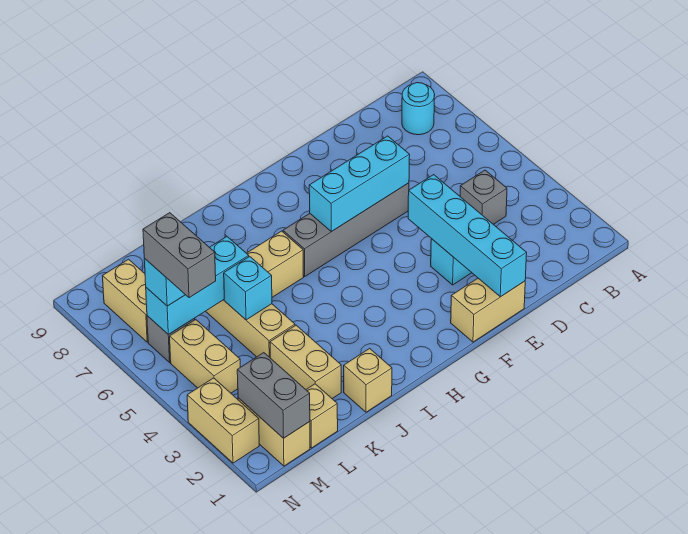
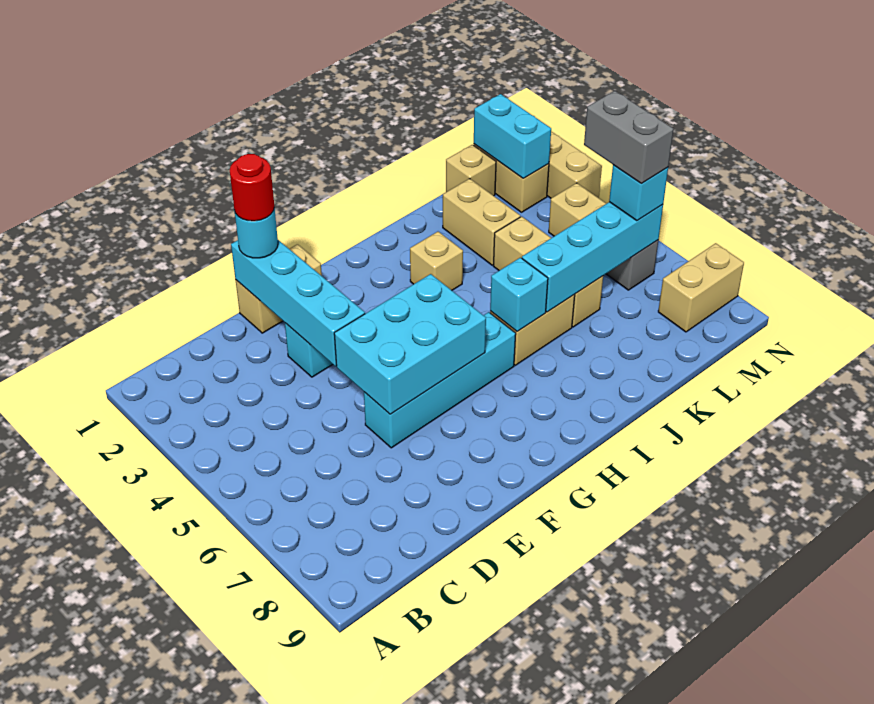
cyan 1x1 round brick [402,83,435,135] -> cyan 1x1 round brick moved to [234,207,278,258]
grey 1x1 brick [460,170,507,224] -> none
none -> red 1x1 round brick [230,154,274,221]
grey 1x4 brick [283,183,409,276] -> cyan 1x4 brick [364,312,516,448]
cyan 1x3 brick [309,136,410,232] -> cyan 2x3 brick [334,274,486,414]
tan 1x1 brick [344,348,392,412] -> tan 1x1 brick moved to [410,232,463,290]
cyan 1x1 brick [224,256,272,320] -> cyan 1x1 brick moved to [490,258,548,332]
cyan 1x3 brick [146,237,249,335] -> cyan 1x4 brick [522,202,663,312]
grey 1x2 brick [237,353,310,438] -> cyan 1x2 brick [474,94,551,178]
tan 1x2 brick [103,259,148,342] -> tan 1x2 brick turned to [658,243,744,332]

